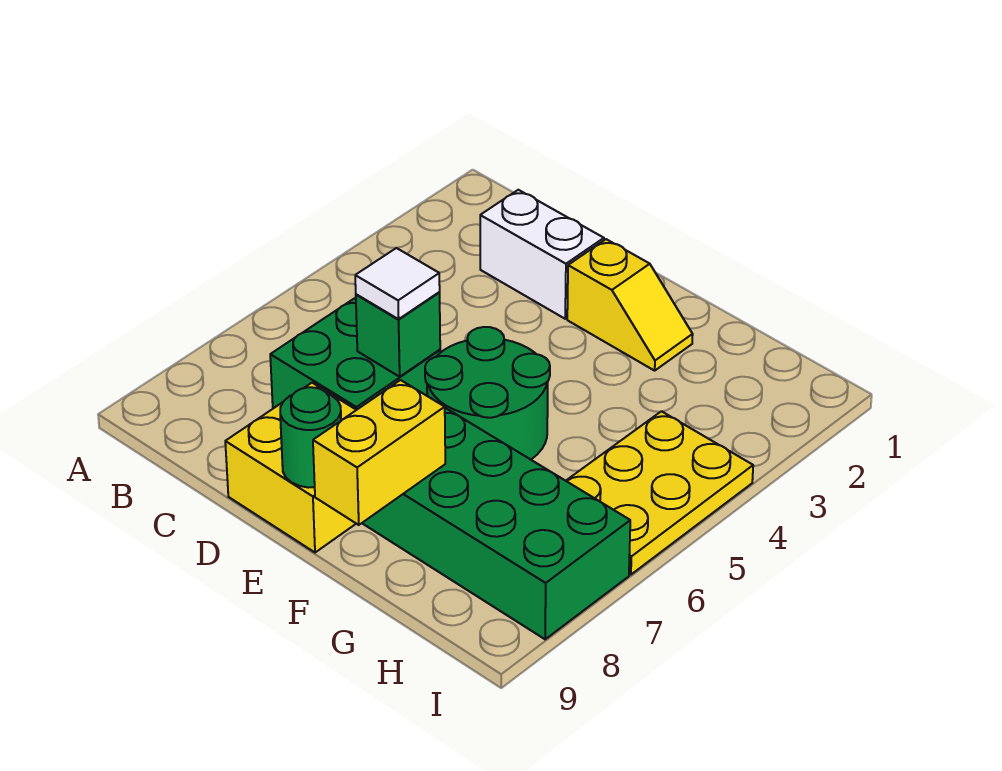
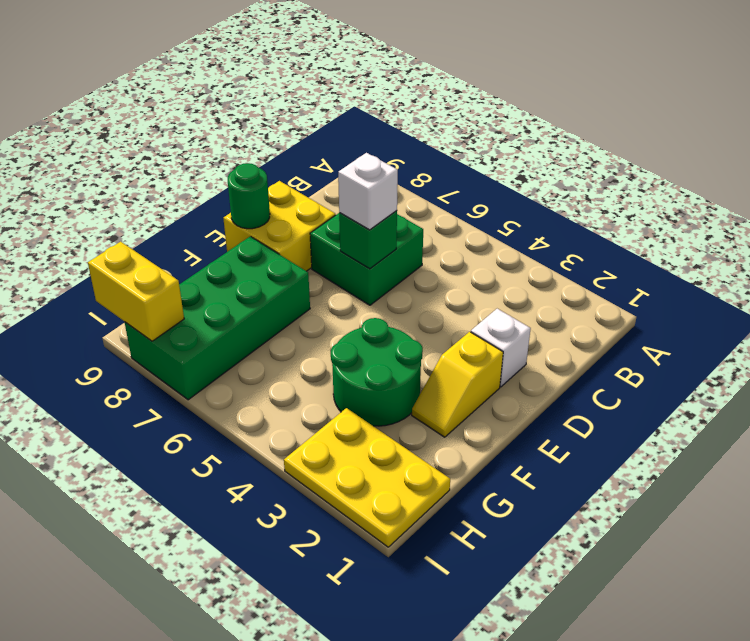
white 1x2 brick [480,190,604,319] -> white 1x1 brick [471,309,531,387]
white 1x1 tile [355,248,440,319] -> white 1x1 brick [338,153,398,230]
green 2x2 round brick [425,327,550,460] -> green 2x2 round brick moved to [331,318,423,426]
yellow 1x2 brick [313,380,445,525] -> yellow 1x2 brick moved to [88,242,184,341]
yellow 2x3 plate [566,411,753,575] -> yellow 2x3 plate moved to [284,408,450,547]

